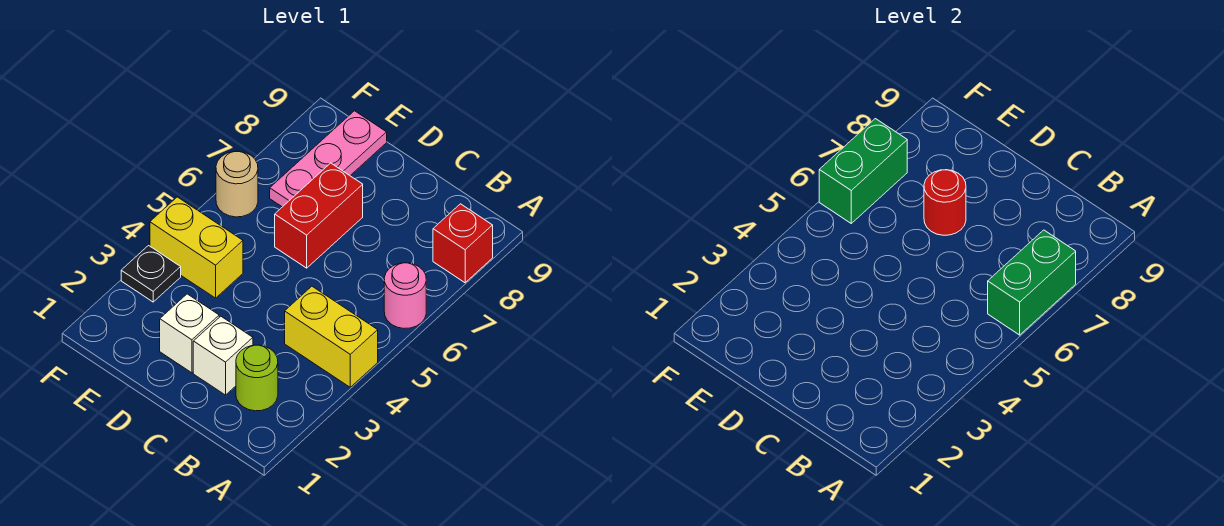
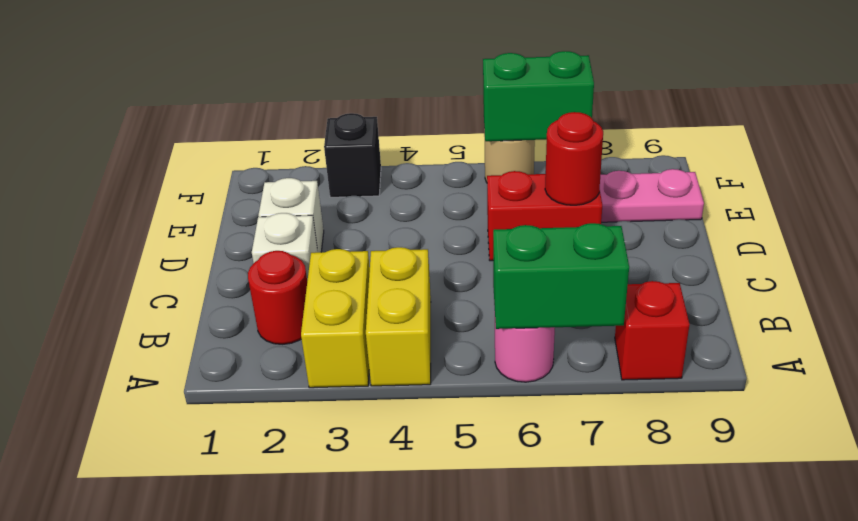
lime 1x1 round brick [236,345,278,411] -> red 1x1 round brick [248,251,307,344]
yellow 1x2 brick [150,197,243,298] -> yellow 1x2 brick moved to [301,249,370,388]
black 1x1 plate [121,246,181,302] -> black 1x1 brick [324,113,381,197]

